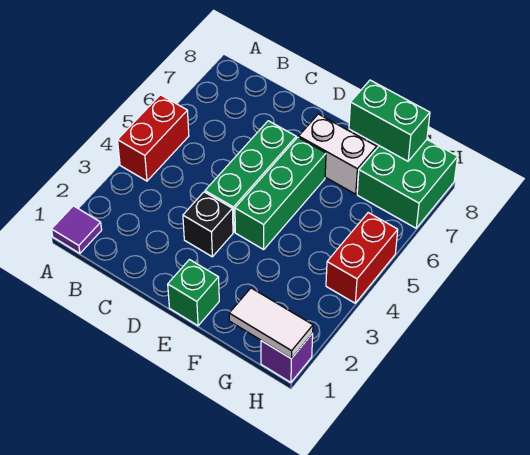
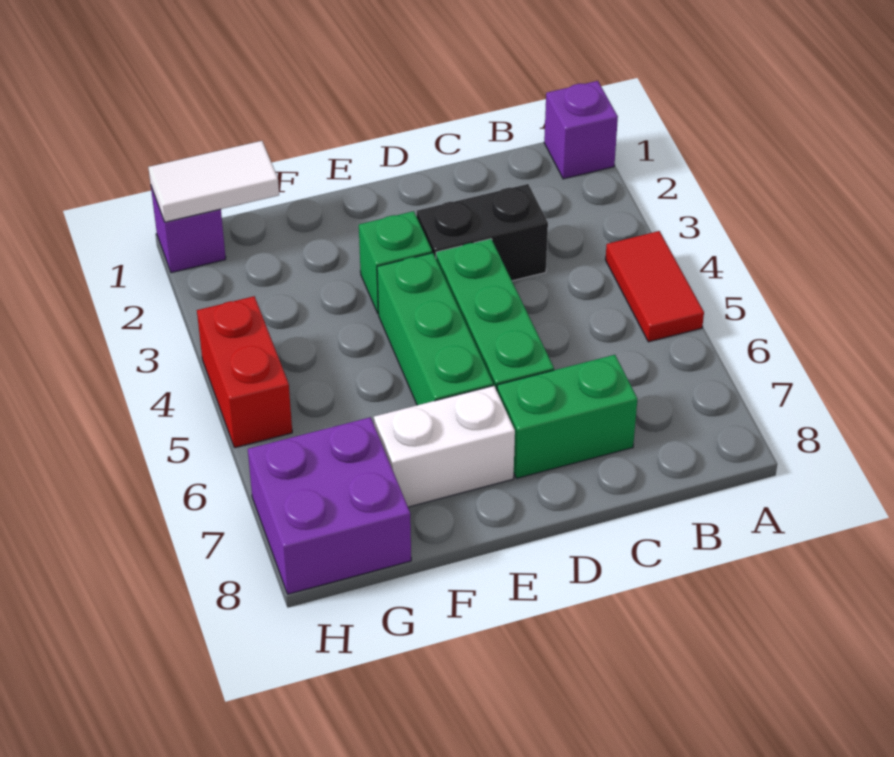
purple 1x1 tile [52,206,102,253] -> purple 1x1 brick [544,81,618,179]
red 1x2 brick [118,95,189,181] -> red 1x2 tile [605,231,704,342]
black 1x1 brick [183,192,233,257] -> black 1x2 brick [417,184,548,281]
green 1x1 brick [168,260,219,326] -> green 1x1 brick moved to [359,211,432,314]
green 1x2 brick [349,80,430,161] -> green 1x2 brick moved to [497,355,637,478]
green 2x2 brick [357,140,458,228] -> purple 2x2 brick [248,417,411,594]

